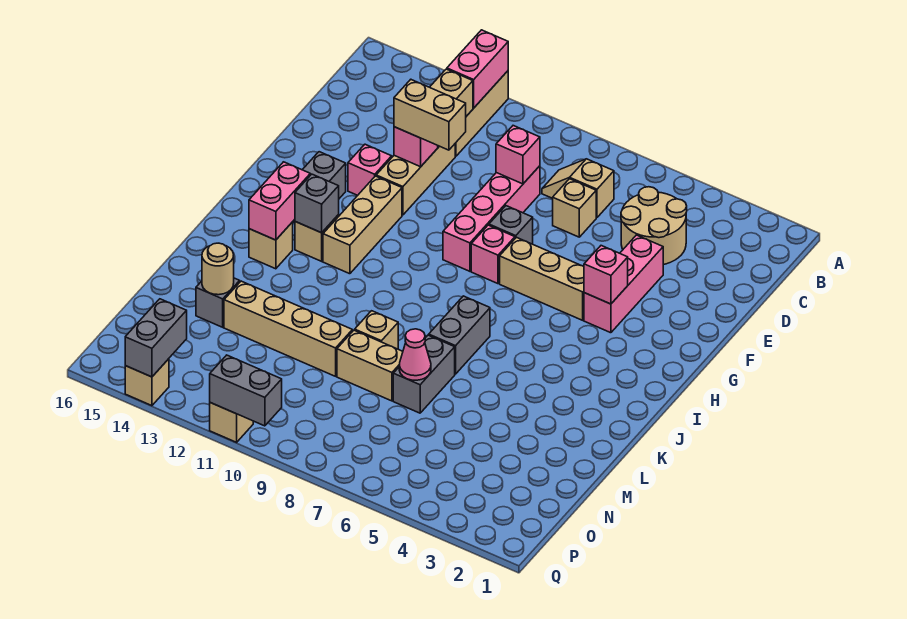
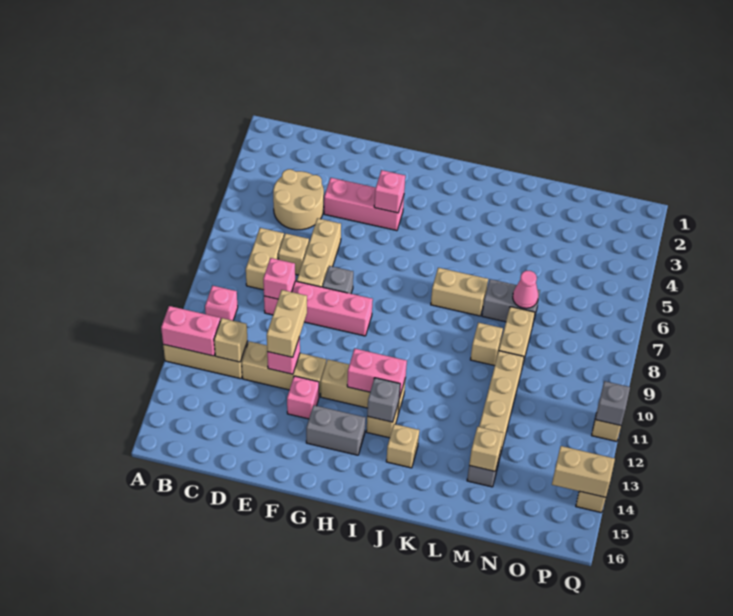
tan 1x2 slope [542,159,614,218] -> tan 1x2 brick [246,228,284,290]
tan 1x3 brick [500,237,584,320] -> tan 1x3 brick moved to [297,218,341,287]
pink 1x1 brick [471,225,515,284] -> pink 1x1 brick moved to [205,286,238,321]
pink 1x2 brick [249,162,310,240] -> pink 1x2 brick moved to [347,349,407,397]
grey 1x2 brick [429,296,490,374] -> tan 1x2 brick [431,268,488,316]
tan 1x1 round brick [202,243,234,295] -> tan 1x1 brick [469,427,503,471]
grey 1x2 brick [125,299,187,377] -> tan 1x2 brick [552,446,615,497]
grey 1x2 brick [210,355,282,426] -> grey 1x1 brick [595,381,630,426]

